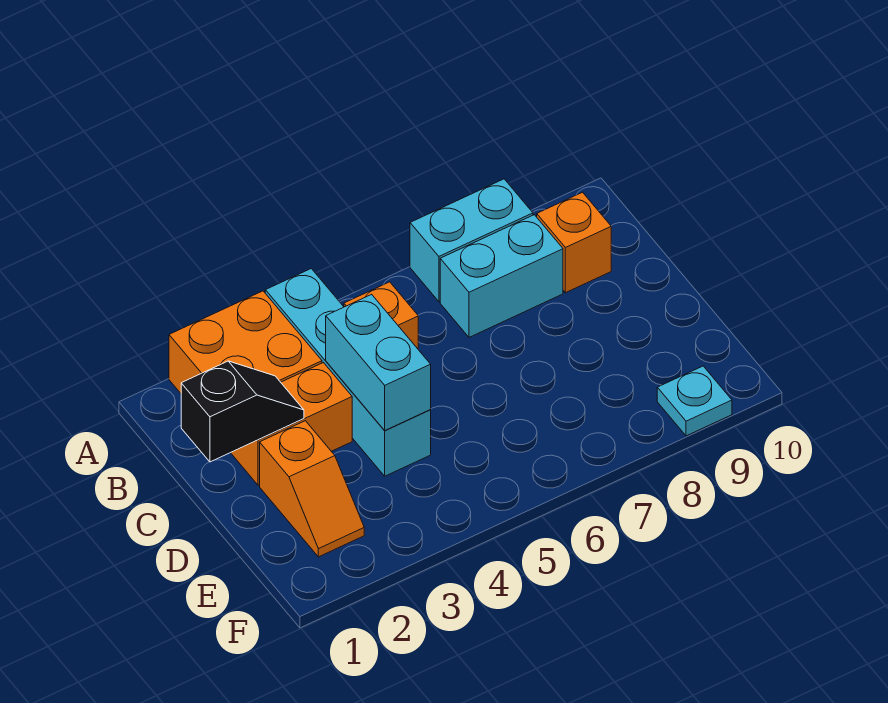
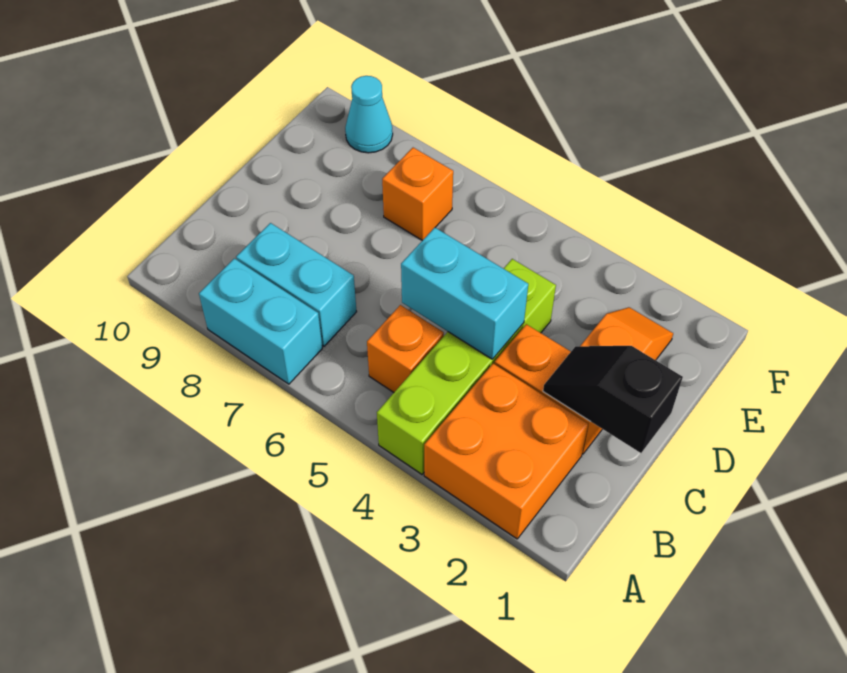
cyan 1x4 brick [265,269,431,476] -> lime 1x4 brick [377,259,556,474]
orange 1x1 brick [537,192,611,293] -> orange 1x1 brick moved to [382,148,453,241]
cyan 1x2 brick [326,294,431,431] -> cyan 1x2 brick turned to [401,228,528,359]
cyan 1x1 plate [657,366,732,436] -> cyan 1x1 cone [345,76,393,153]

